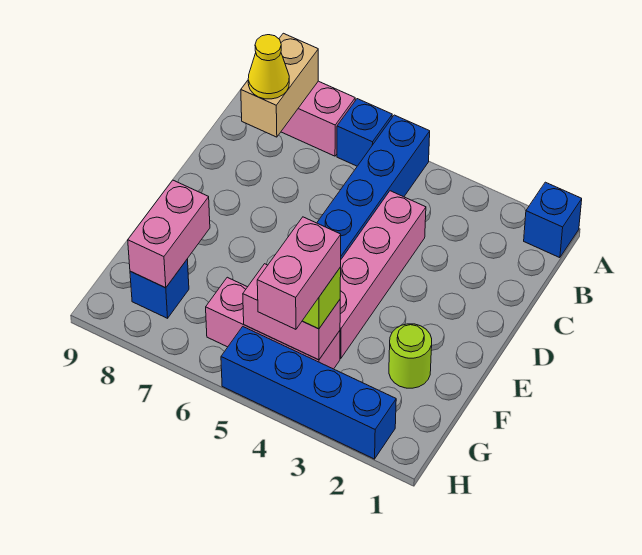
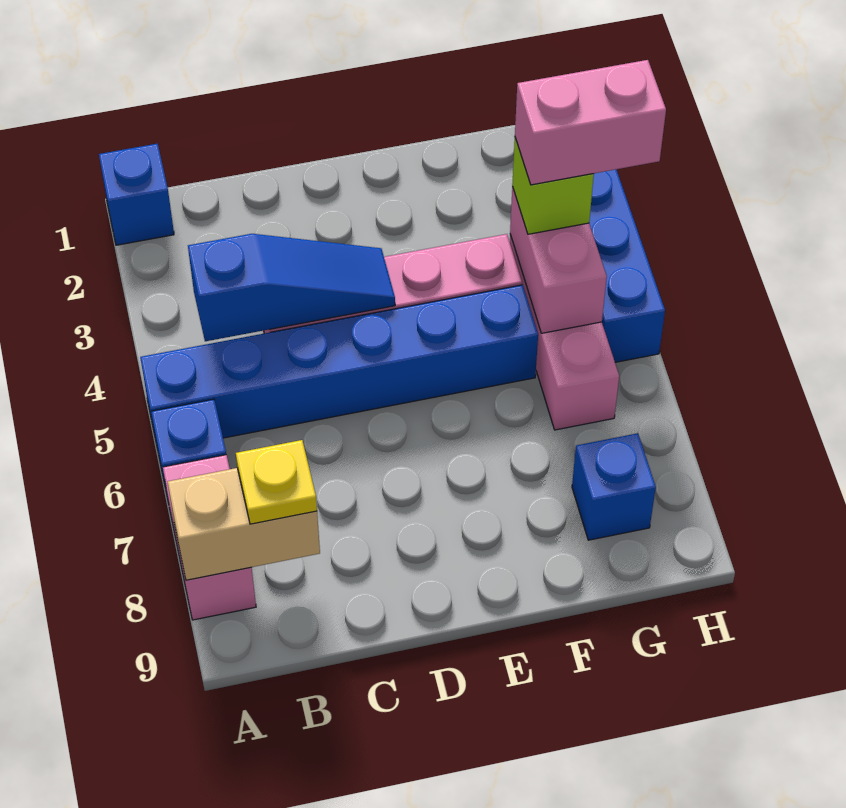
none -> blue 1x3 slope [188,234,395,341]
yellow 1x1 cone [248,35,289,99] -> yellow 1x1 plate [236,440,317,524]
lime 1x1 round brick [389,324,432,388] -> none
pink 1x2 brick [128,180,210,288] -> none

